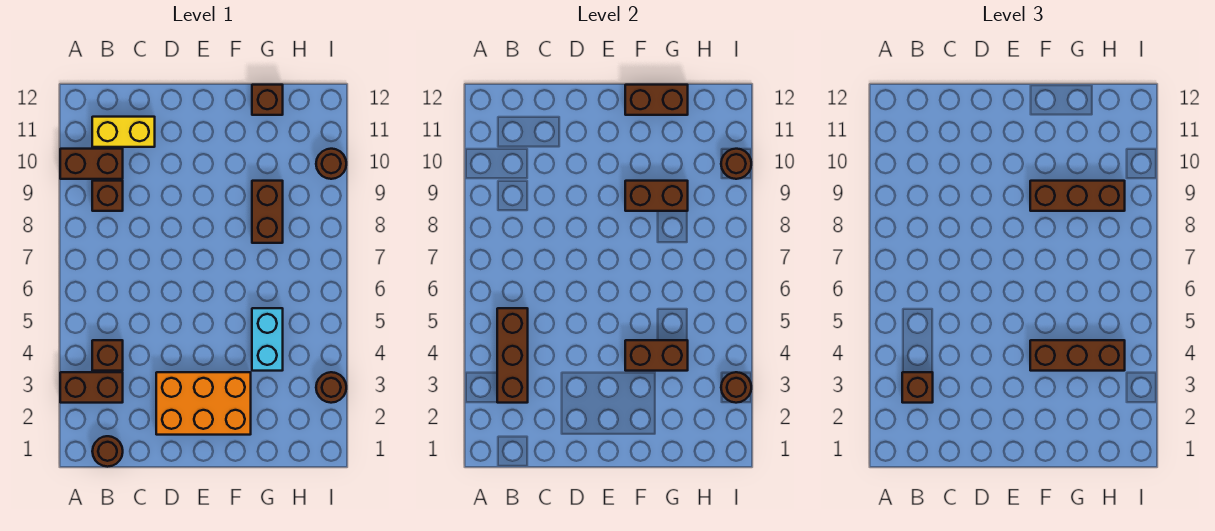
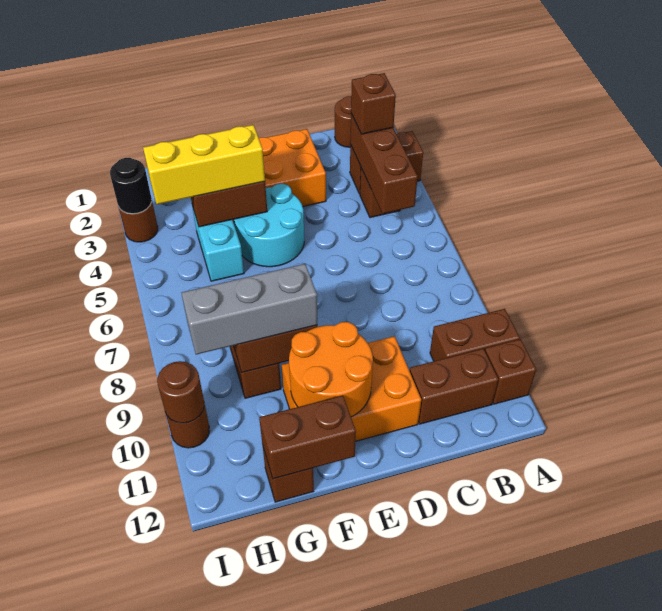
brown 1x1 brick [92,181,123,211] -> brown 1x1 brick moved to [485,339,536,404]
yellow 1x2 brick [92,117,155,147] -> brown 1x2 brick [410,349,499,424]
none -> orange 2x3 brick [282,336,421,441]
none -> cyan 2x2 round brick [234,184,304,267]
none -> orange 2x2 round brick [289,322,373,417]
brown 1x3 brick [1030,340,1125,371] -> yellow 1x3 brick [143,125,265,204]
brown 1x3 brick [1030,181,1125,211] -> grey 1x3 brick [182,264,317,355]
brown 1x1 round brick [721,372,751,403] -> black 1x1 round brick [110,158,152,214]

